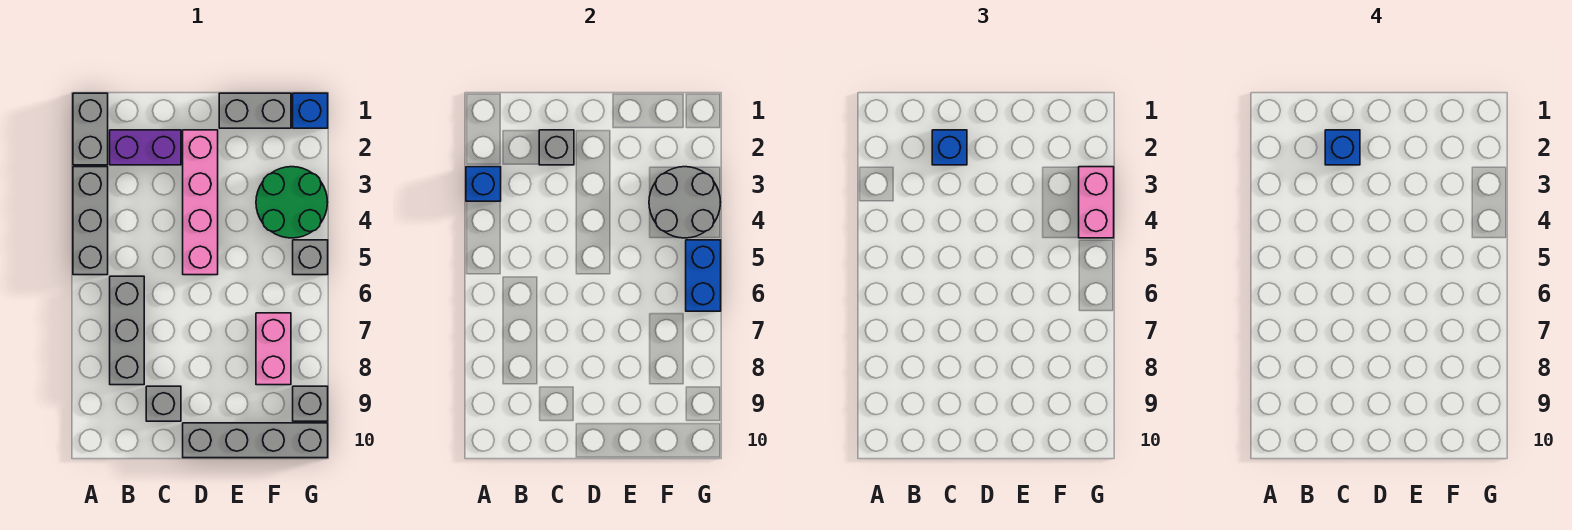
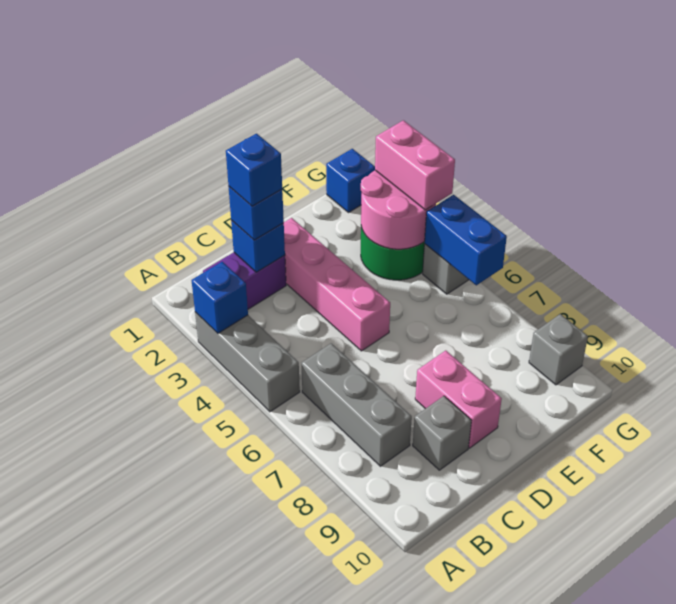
grey 1x2 brick [73,93,108,165] -> none
grey 1x1 brick [539,130,574,165] -> blue 1x1 brick [231,220,285,272]
grey 1x4 brick [183,423,328,458] -> none
grey 1x2 brick [219,93,291,128] -> none
grey 2x2 round brick [649,167,721,238] -> pink 2x2 round brick [361,170,436,249]
pink 1x2 brick [256,313,291,385] -> pink 1x2 brick moved to [415,350,502,448]

